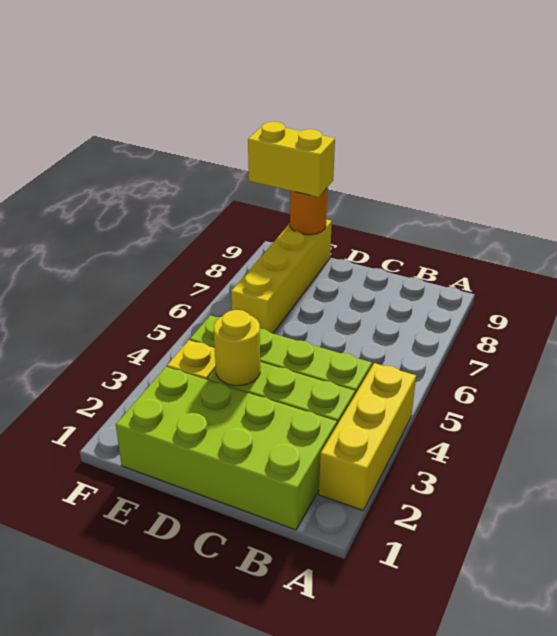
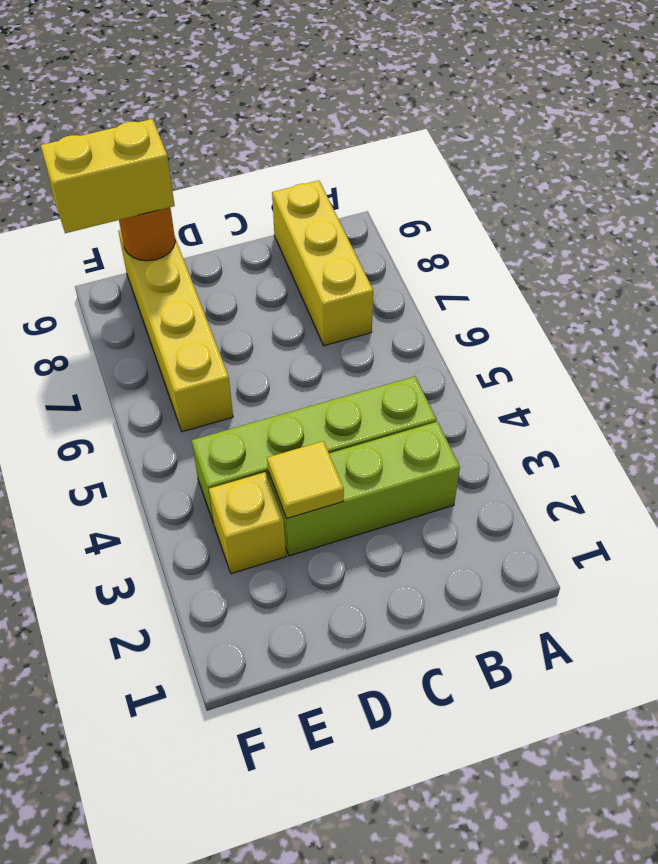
yellow 1x3 brick [319,363,416,510] -> yellow 1x3 brick moved to [272,181,373,346]
lime 2x4 brick [116,367,337,530] -> none
yellow 1x1 round brick [214,310,260,386] -> yellow 1x1 tile [267,441,344,518]

